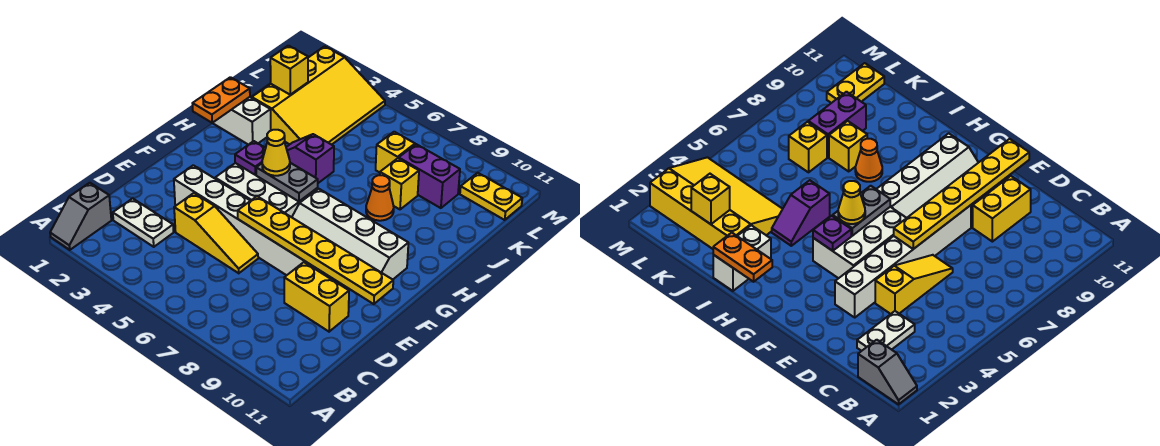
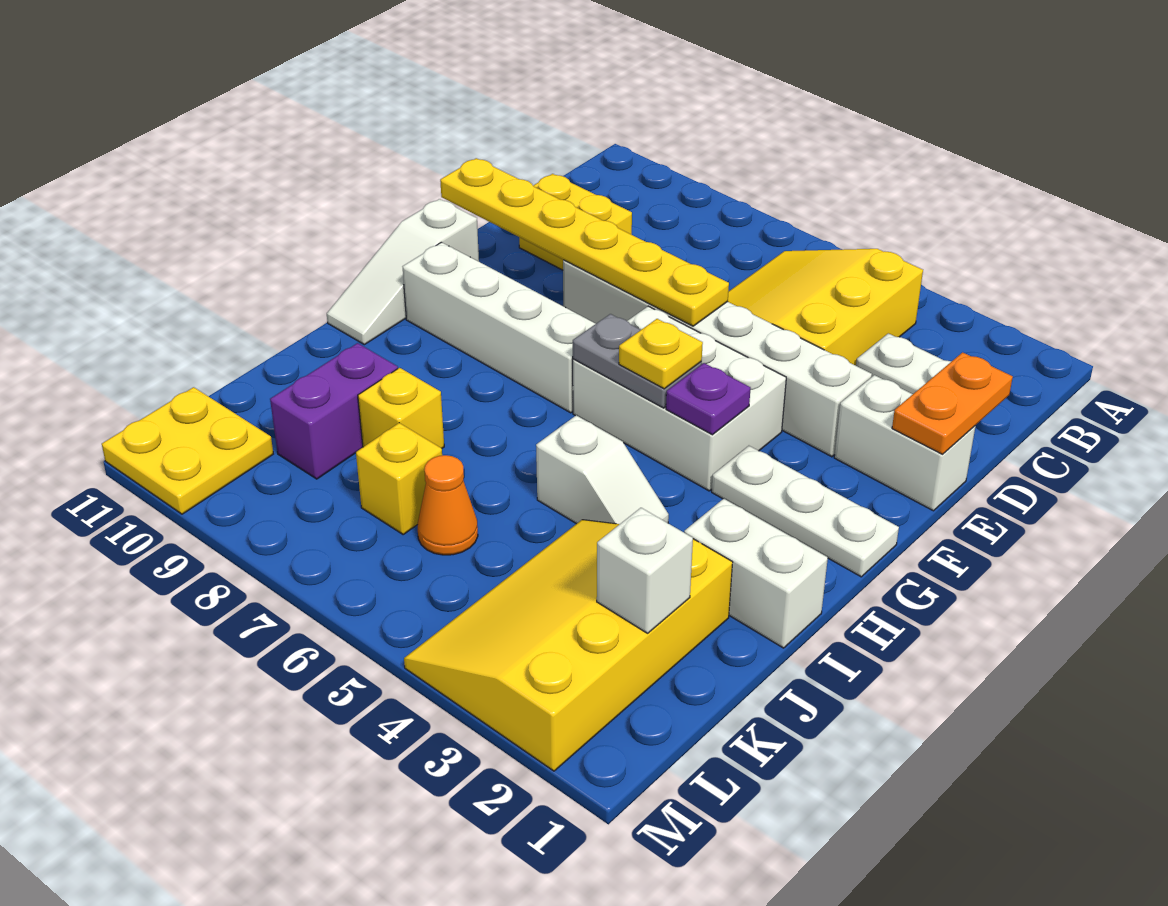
grey 1x2 slope [50,183,111,250] -> none
yellow 1x3 slope [174,193,258,273] -> yellow 3x3 slope [728,249,923,366]
none -> white 1x2 brick [834,375,975,511]
none -> white 1x3 slope [327,199,479,345]
none -> white 1x3 plate [712,446,899,577]
yellow 1x1 cone [262,130,290,176] -> yellow 1x1 plate [619,319,703,389]
orange 1x2 plate [192,77,250,123] -> orange 1x2 plate moved to [892,352,1013,454]
purple 1x2 slope [286,134,334,183] -> white 1x2 slope [536,415,669,524]
orange 1x1 cone [366,175,394,221] -> orange 1x1 cone moved to [418,455,478,555]
yellow 1x1 brick [270,46,308,94] -> white 1x1 brick [597,508,693,633]
purple 1x2 brick [399,144,460,208] -> purple 1x2 brick turned to [270,343,398,479]
yellow 1x2 plate [460,173,522,220] -> yellow 2x2 plate [102,387,273,514]

